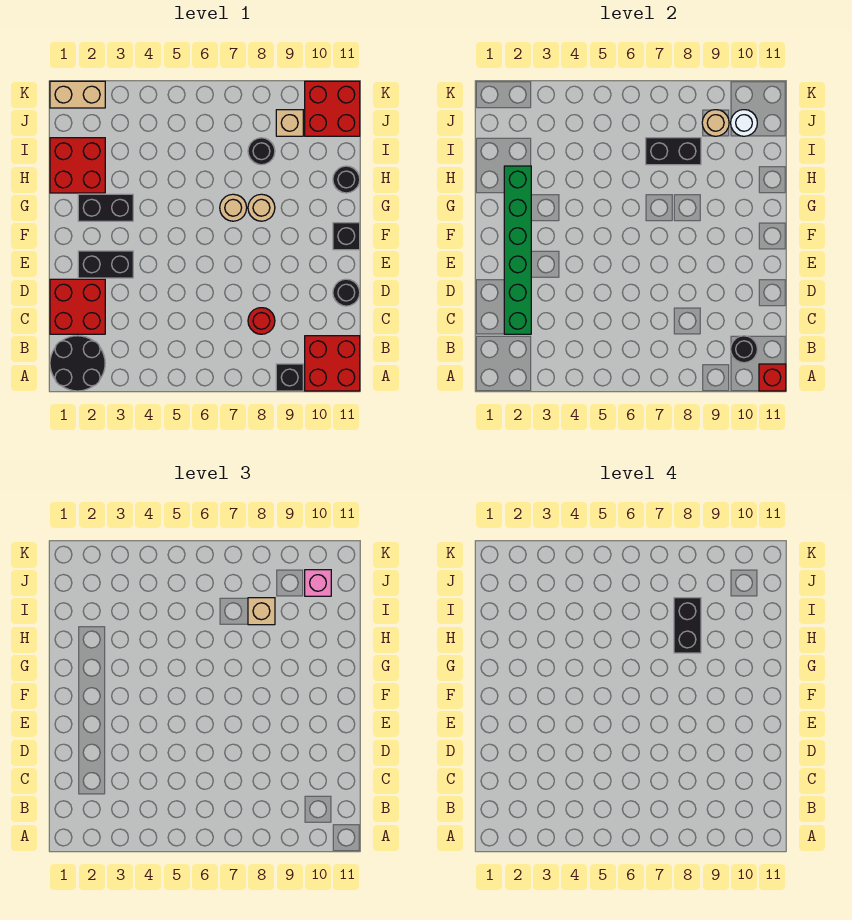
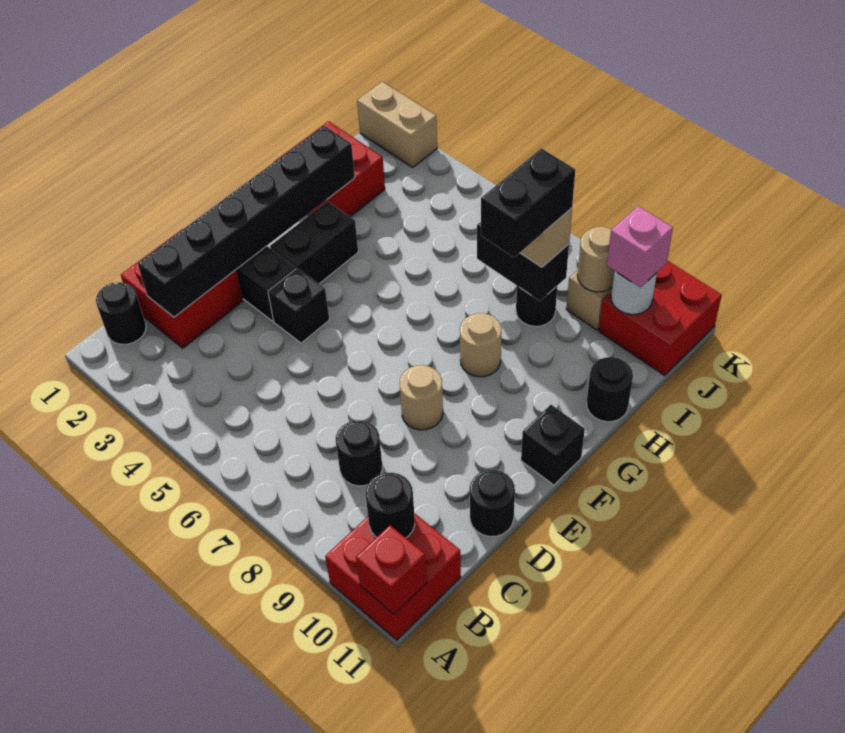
black 2x2 round brick [50,336,105,391] -> black 1x1 round brick [96,282,146,345]
black 1x1 brick [276,364,303,391] -> black 1x1 brick moved to [268,268,329,343]
green 1x6 brick [504,166,531,334] -> black 1x6 brick [138,126,355,317]
red 1x1 round brick [248,308,275,334] -> black 1x1 round brick [336,420,382,486]
black 1x2 brick [78,194,133,221] -> black 1x2 brick turned to [270,201,358,284]
tan 1x1 round brick [220,194,247,221] -> tan 1x1 round brick moved to [400,365,443,430]

